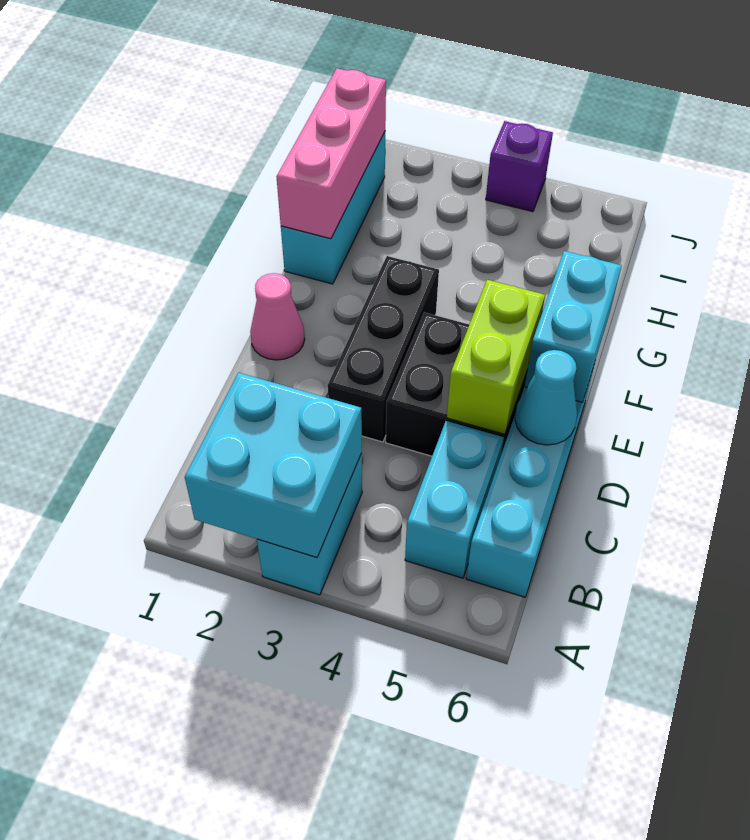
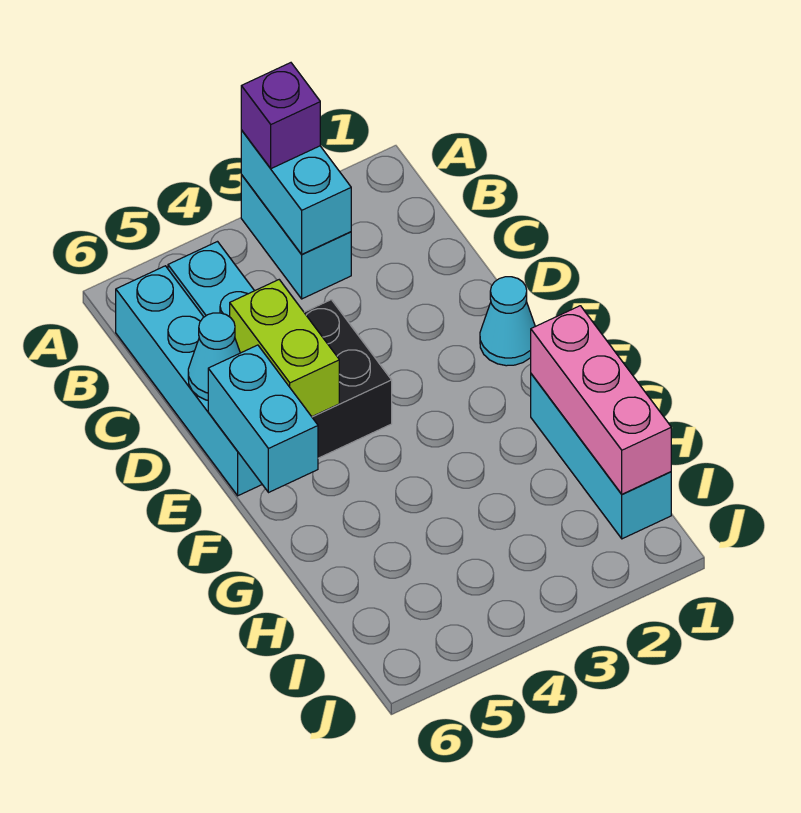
cyan 2x2 brick [185,373,362,557] -> cyan 1x2 brick [241,130,351,254]
black 1x3 brick [328,256,439,442] -> none
pink 1x1 cone [250,273,305,360] -> cyan 1x1 cone [480,277,535,366]
purple 1x1 brick [486,121,553,212] -> purple 1x1 brick moved to [241,63,320,169]

